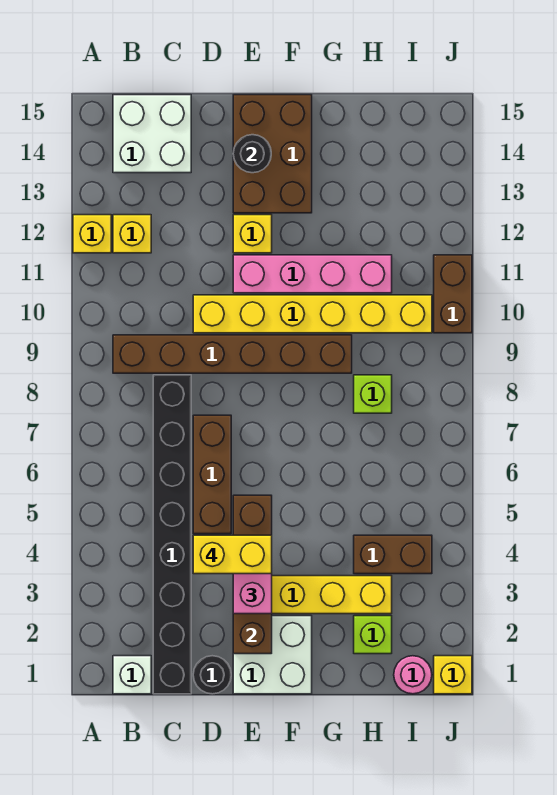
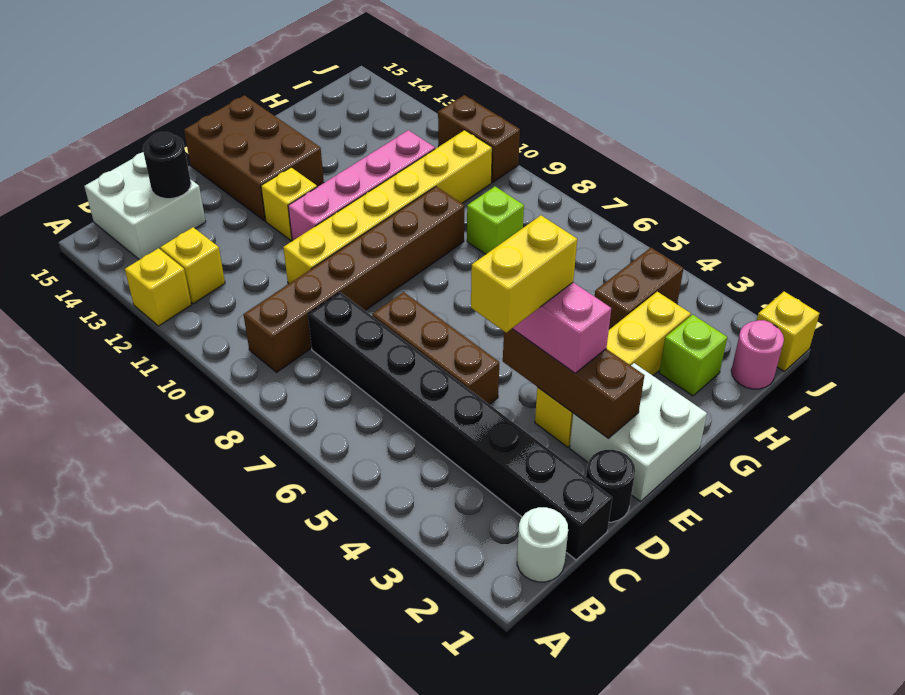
white 1x1 brick [113,656,151,694] -> white 1x1 round brick [517,507,568,582]
brown 1x4 brick [233,495,272,654] -> brown 1x3 brick [503,329,645,438]
black 1x1 round brick [233,135,271,173] -> black 1x1 round brick moved to [143,132,191,199]

